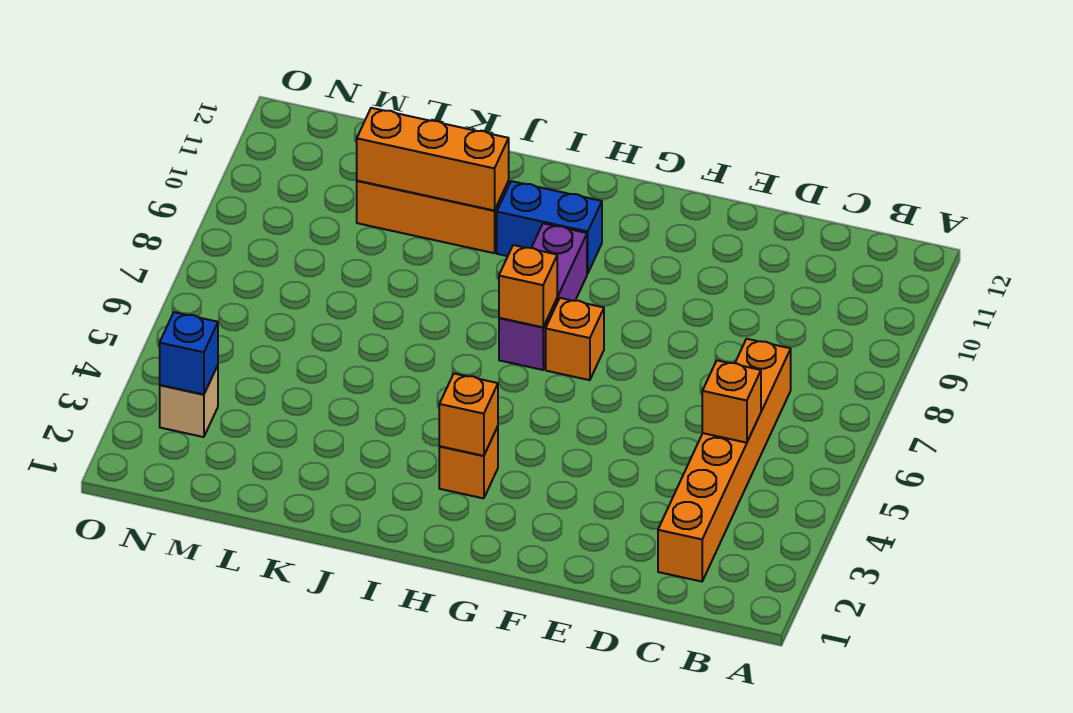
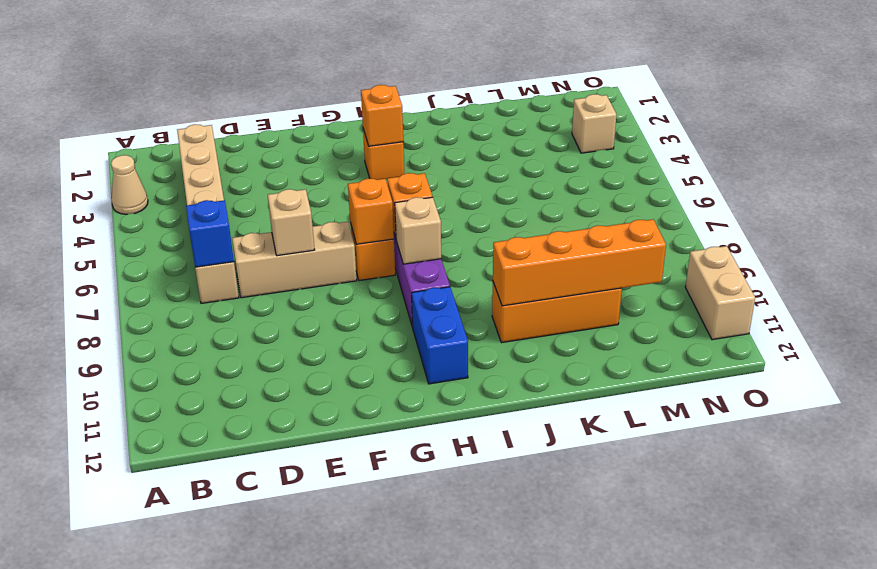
none -> tan 1x1 cone [111,155,148,214]
orange 1x6 brick [658,339,791,582] -> tan 1x6 brick [177,124,239,303]
orange 1x1 brick [702,360,761,443] -> orange 1x1 brick moved to [348,178,394,244]
none -> tan 1x3 brick [232,222,357,298]
none -> tan 1x1 brick [268,189,315,256]
none -> tan 1x1 brick [395,197,441,264]
blue 1x2 brick [497,181,602,274] -> blue 1x2 brick turned to [412,287,468,384]
orange 1x3 brick [357,108,509,211] -> orange 1x4 brick [493,219,666,306]
blue 1x1 brick [160,312,218,394] -> blue 1x1 brick moved to [186,200,234,267]
none -> tan 1x2 brick [685,246,755,340]

